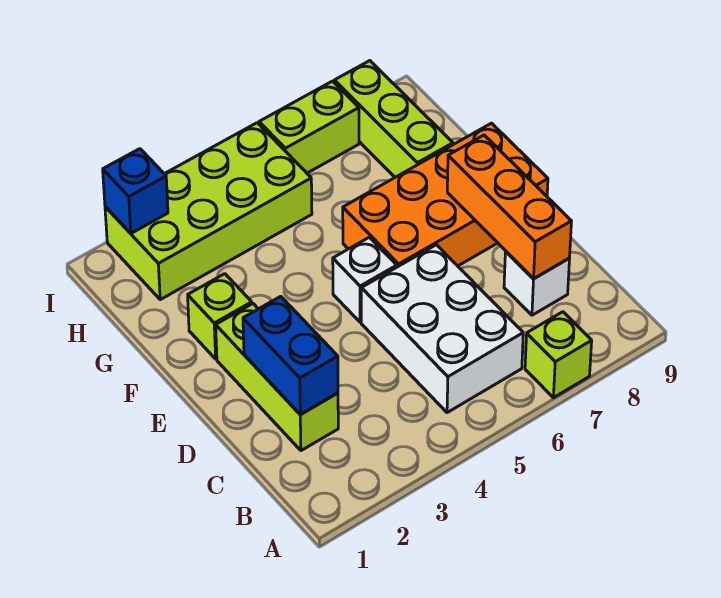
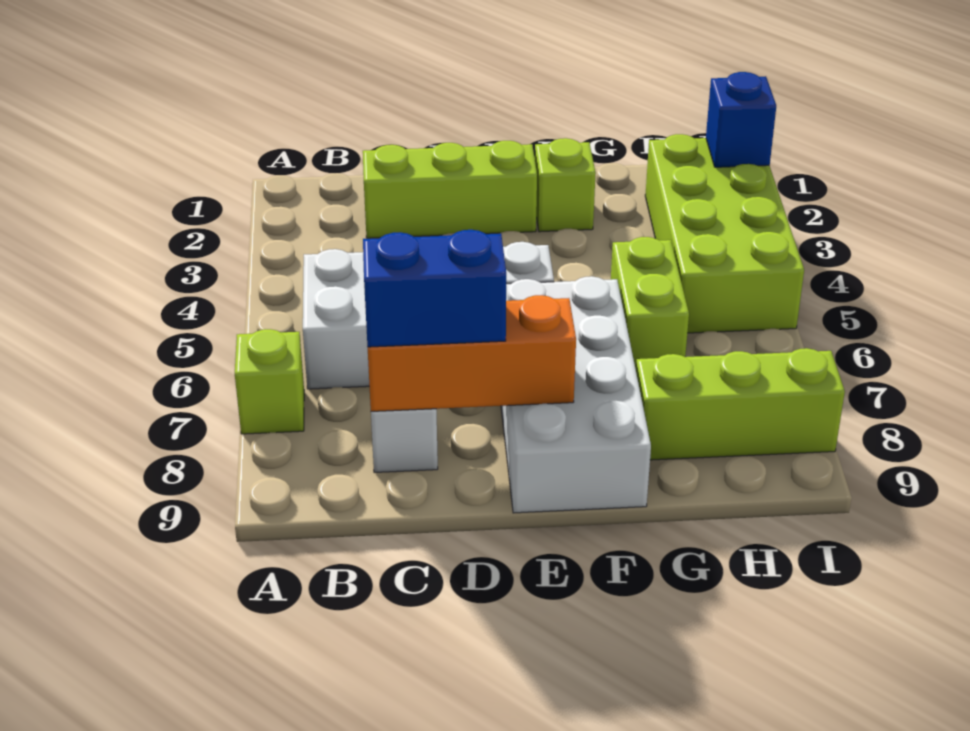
blue 1x2 brick [243,296,338,415] -> blue 1x2 brick moved to [363,230,506,347]
orange 2x4 brick [343,123,548,267] -> white 2x4 brick [501,276,651,513]
lime 1x2 brick [259,81,359,173] -> lime 1x2 brick moved to [611,237,689,369]

